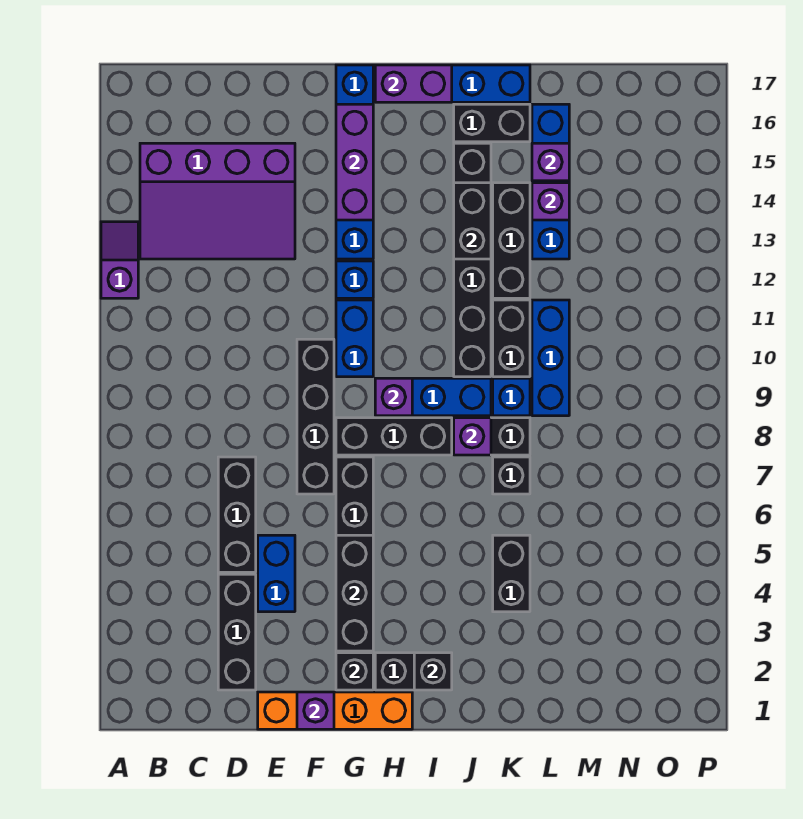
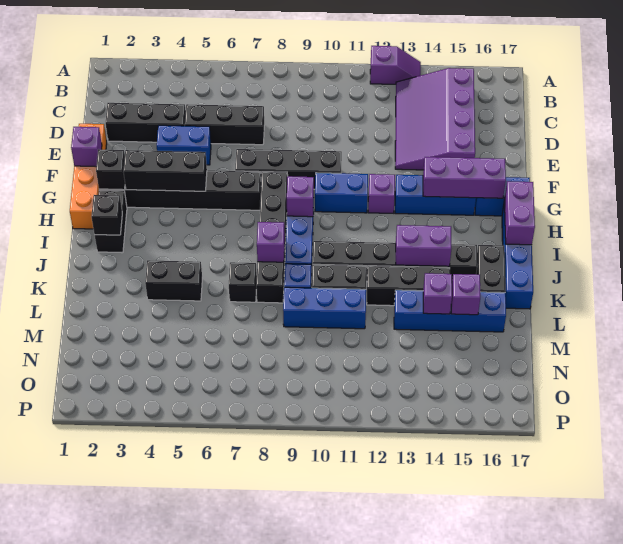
blue 1x1 brick [336,261,373,298] -> purple 1x1 brick [368,174,395,213]
black 1x2 brick [454,183,491,259] -> purple 1x2 brick [396,225,451,266]

